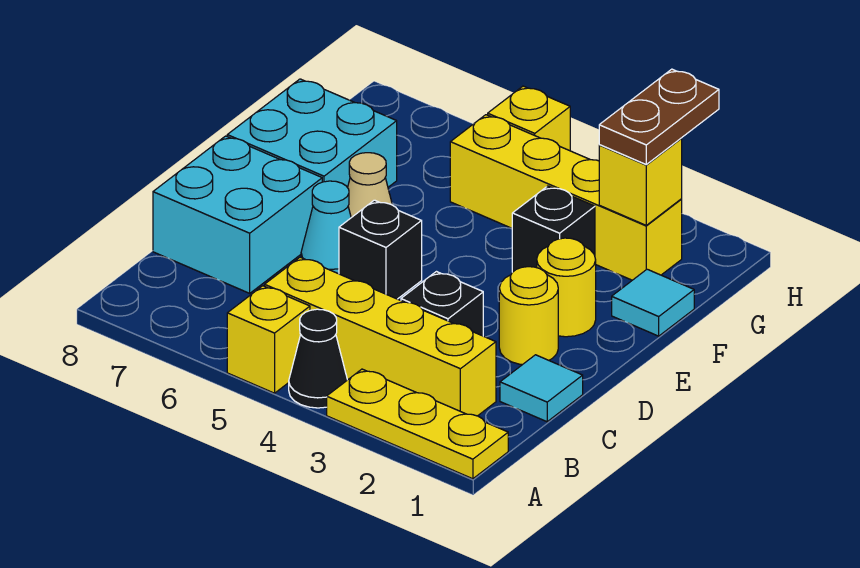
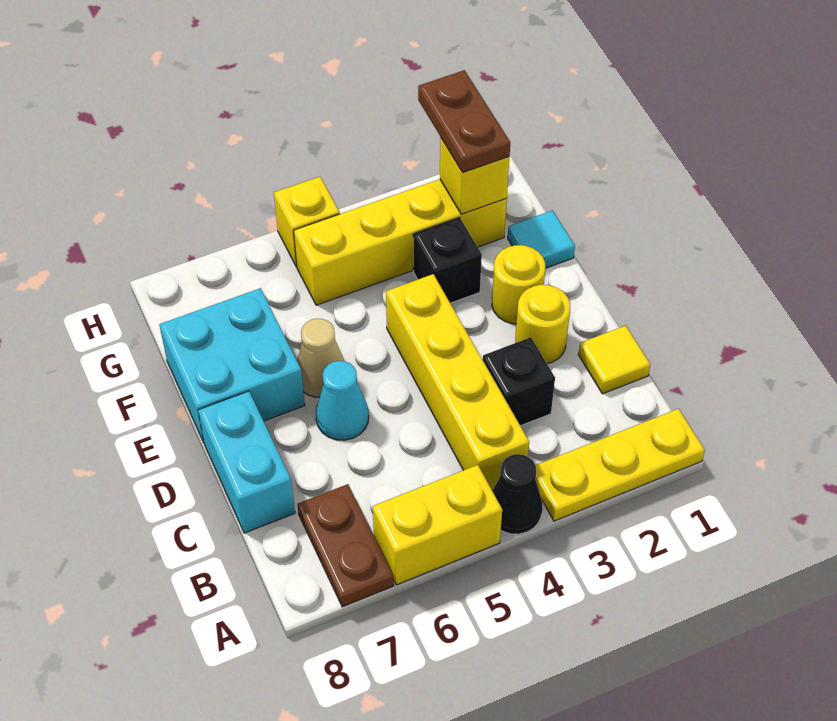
yellow 1x1 brick [227,286,310,393] -> yellow 1x2 brick [373,465,502,585]
none -> brown 1x2 plate [298,484,394,607]
yellow 1x4 brick [265,257,496,416] -> yellow 1x4 brick turned to [386,274,529,490]
cyan 1x1 tile [500,355,583,422] -> yellow 1x1 tile [578,326,650,394]
cyan 2x2 brick [153,136,322,293] -> cyan 1x2 brick [198,391,295,533]
black 1x1 brick [339,200,422,299] -> none

